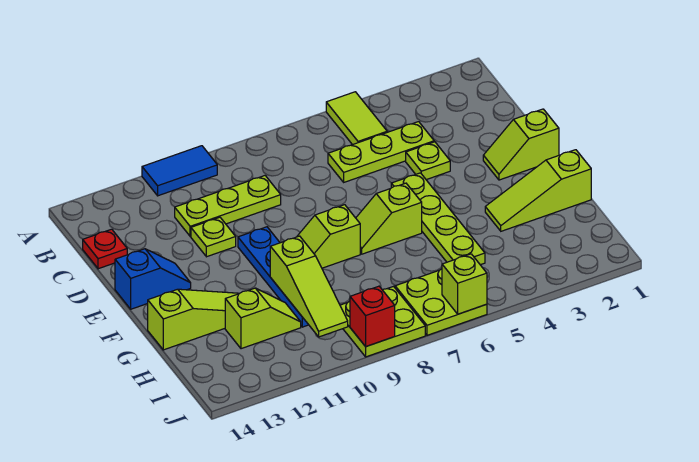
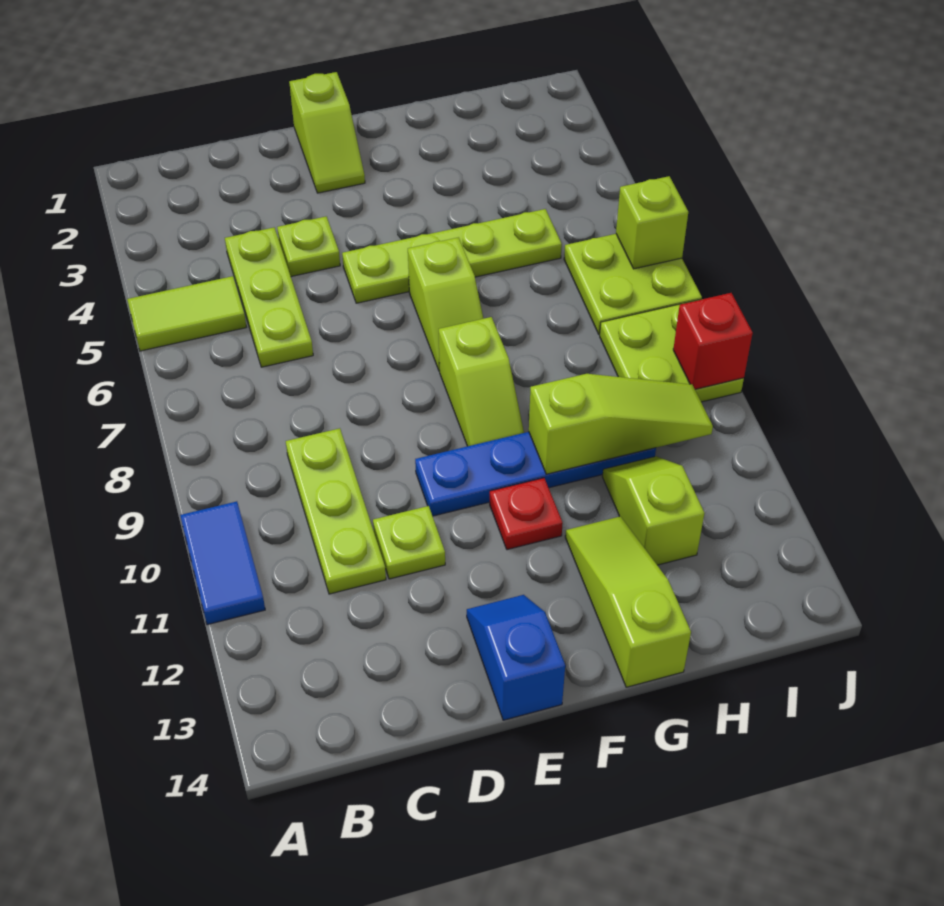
red 1x1 plate [83,229,127,269] -> red 1x1 plate moved to [490,478,563,550]
lime 1x3 slope [485,150,591,231] -> none

